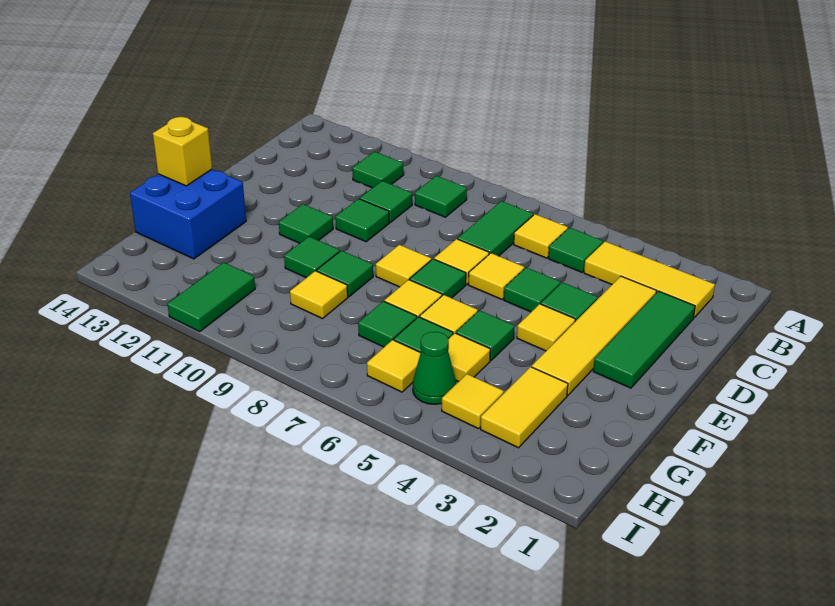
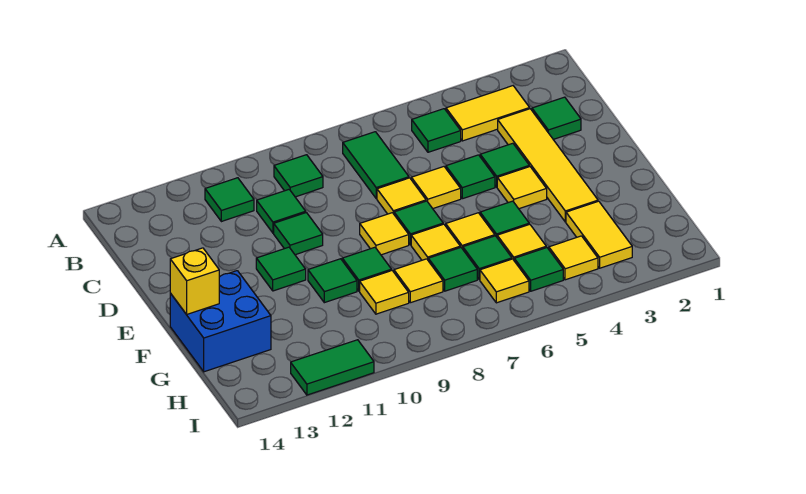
yellow 1x3 tile [584,241,715,318] -> yellow 1x2 tile [446,86,530,141]
yellow 1x1 tile [514,214,568,258] -> yellow 1x1 tile moved to [394,259,443,303]
green 1x3 tile [593,291,695,388] -> green 1x1 tile [532,97,581,139]
green 1x1 cone [413,332,456,404] -> green 1x1 tile [514,248,563,291]
green 1x2 tile [167,262,255,331] -> green 1x2 tile turned to [291,340,374,395]

